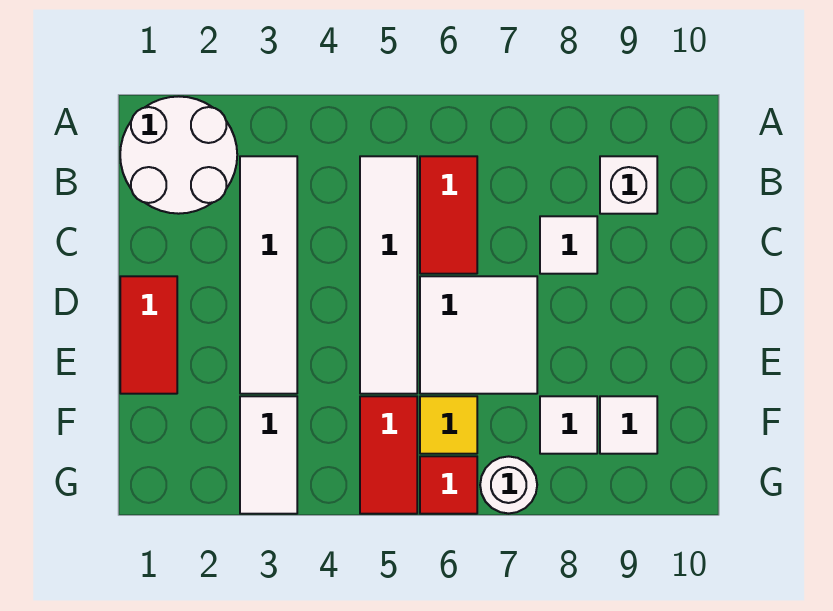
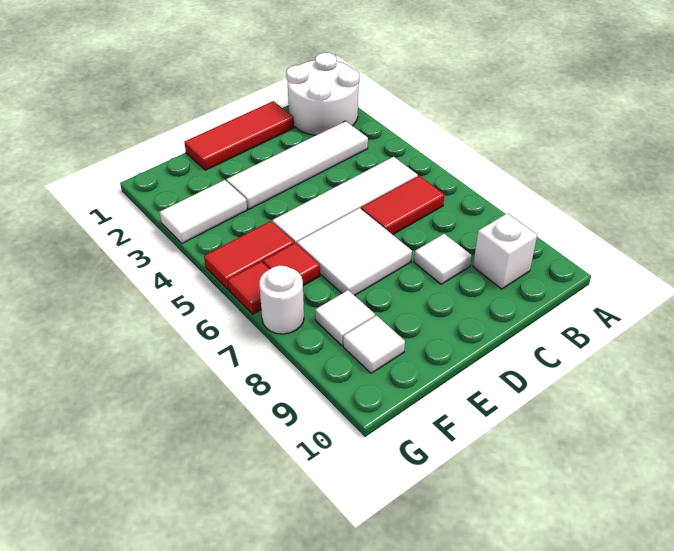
red 1x2 tile [120,276,177,394] -> red 1x3 tile [184,101,294,170]
yellow 1x1 tile [420,396,477,454] -> red 1x1 tile [263,243,320,286]

